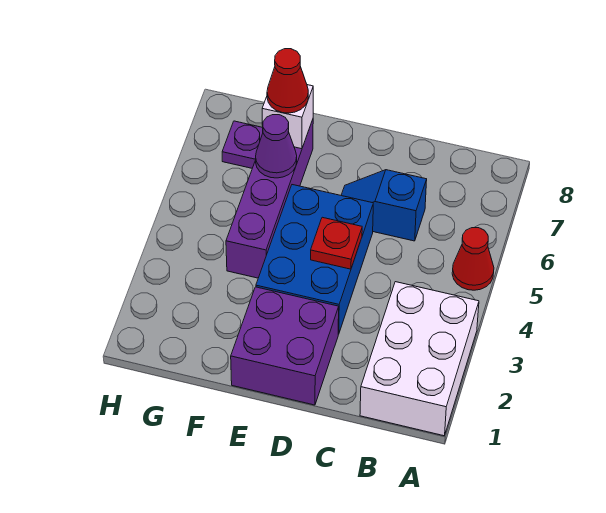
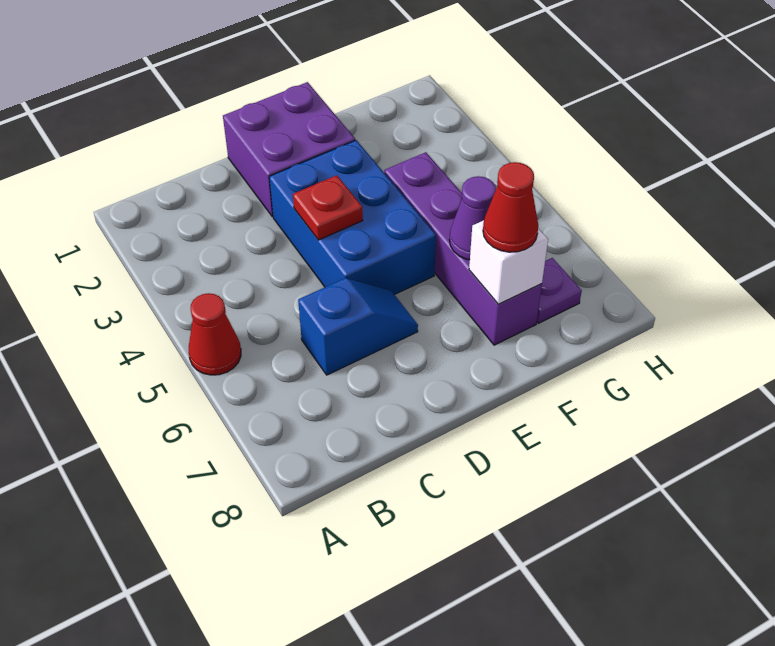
white 2x3 brick [360,282,479,436] -> none

